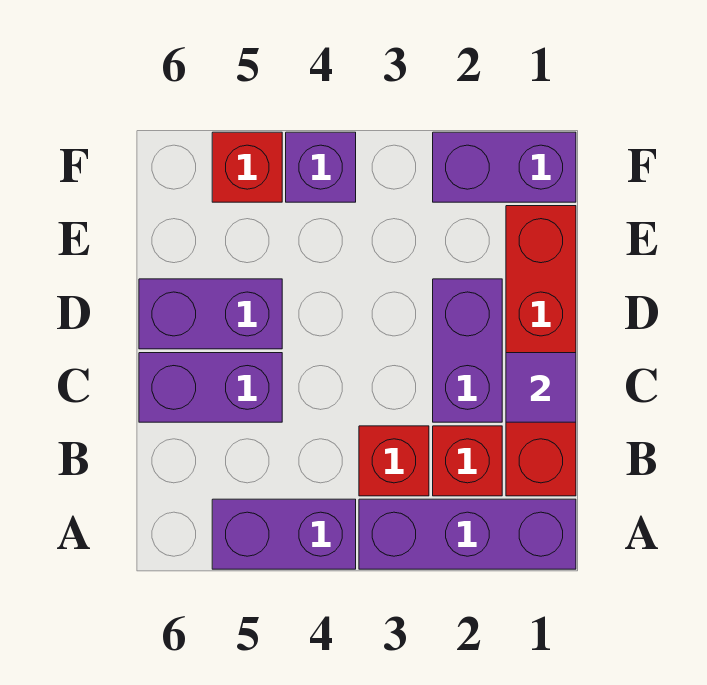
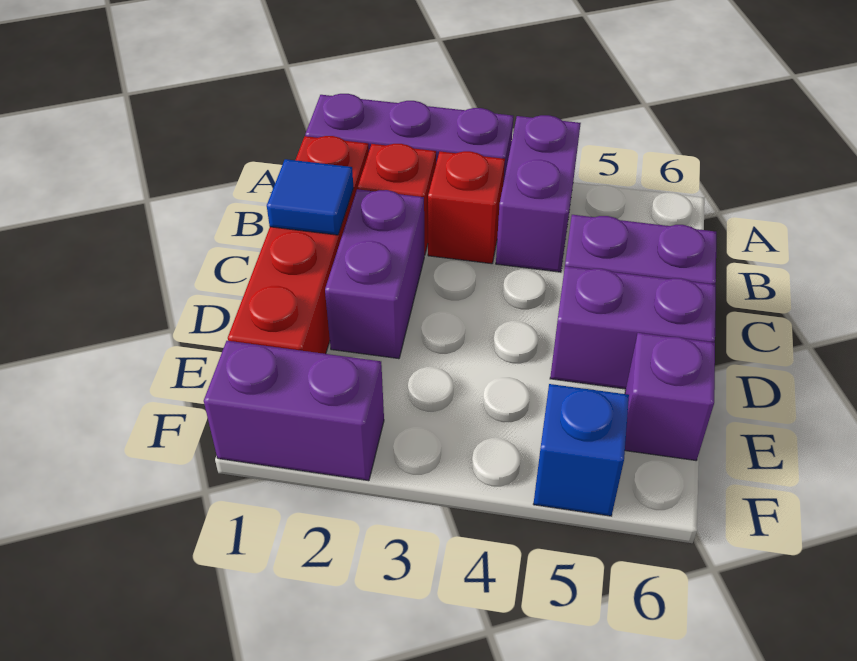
purple 1x2 brick [212,499,356,569] -> purple 1x2 brick turned to [496,115,581,272]
purple 1x1 tile [506,353,576,422] -> blue 1x1 tile [267,159,354,235]
purple 1x1 brick [286,132,356,202] -> purple 1x1 brick moved to [625,333,715,460]
red 1x1 brick [212,132,282,202] -> blue 1x1 brick [534,384,629,516]

